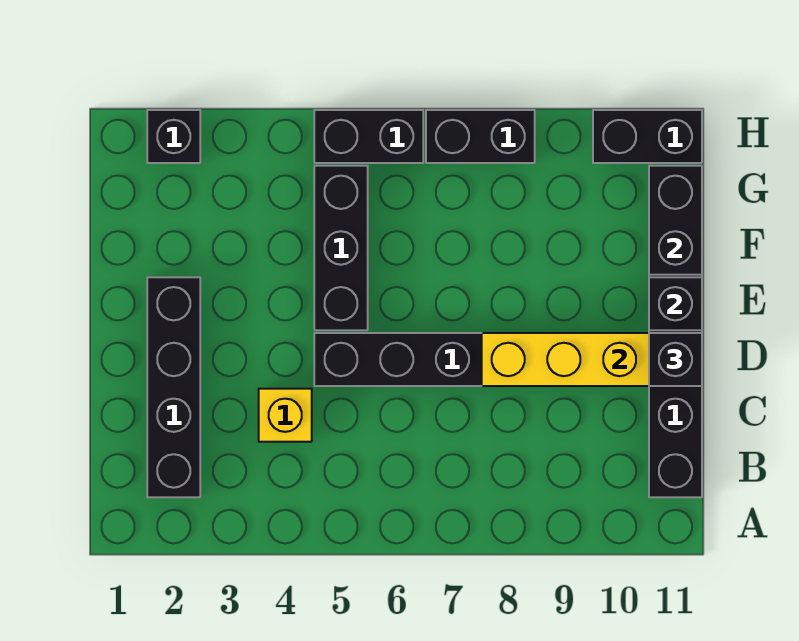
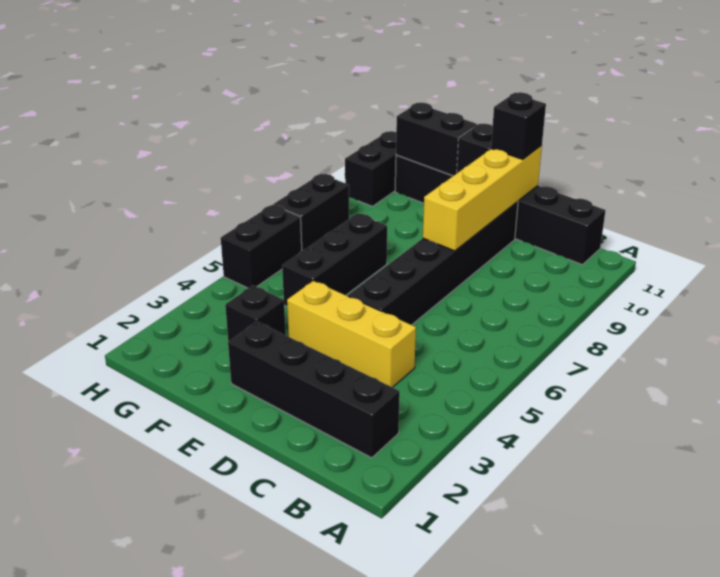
yellow 1x1 brick [259,389,312,442] -> yellow 1x3 brick [287,281,416,387]
black 1x3 brick [314,166,368,330] -> black 1x3 brick turned to [282,213,387,306]
black 1x1 brick [147,110,200,163] -> black 1x1 brick moved to [225,285,286,342]

